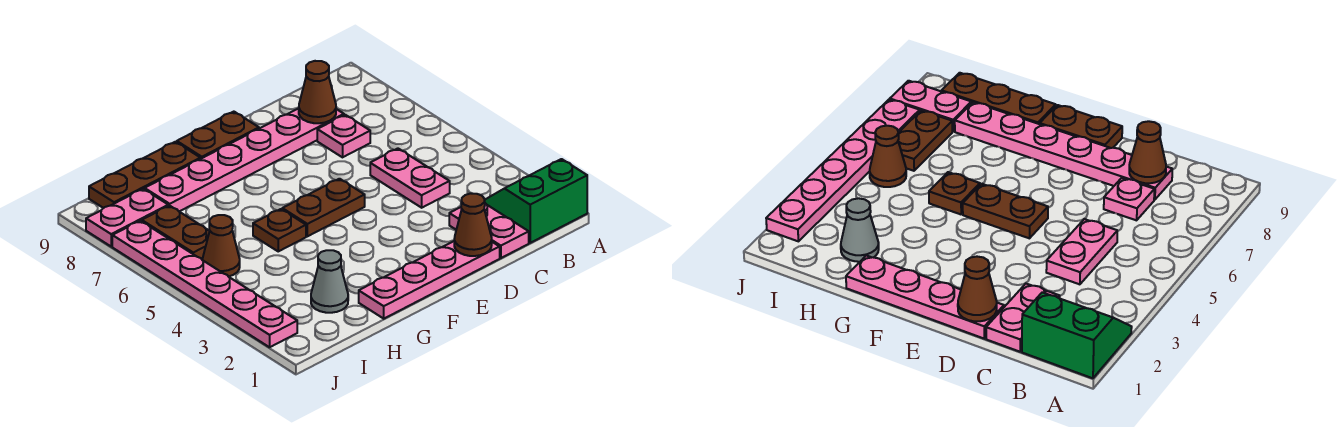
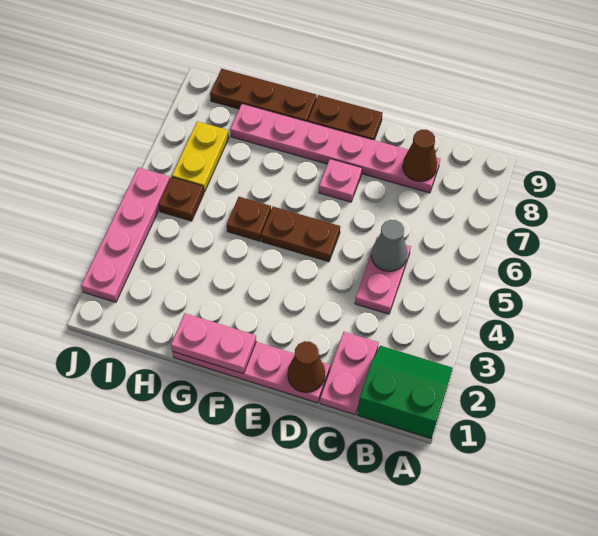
pink 1x1 plate [317,115,370,157] -> pink 1x1 plate moved to [319,159,362,202]
grey 1x1 cone [311,250,348,313] -> grey 1x1 cone moved to [371,220,407,271]
brown 1x1 cone [203,215,240,277] -> brown 1x1 plate [159,177,204,221]
brown 1x2 plate [142,206,210,260] -> yellow 1x2 plate [172,121,229,192]
pink 1x2 plate [86,189,168,246] -> pink 1x2 plate moved to [171,313,256,374]
pink 1x6 plate [112,221,297,347] -> pink 1x4 plate [81,167,170,302]

